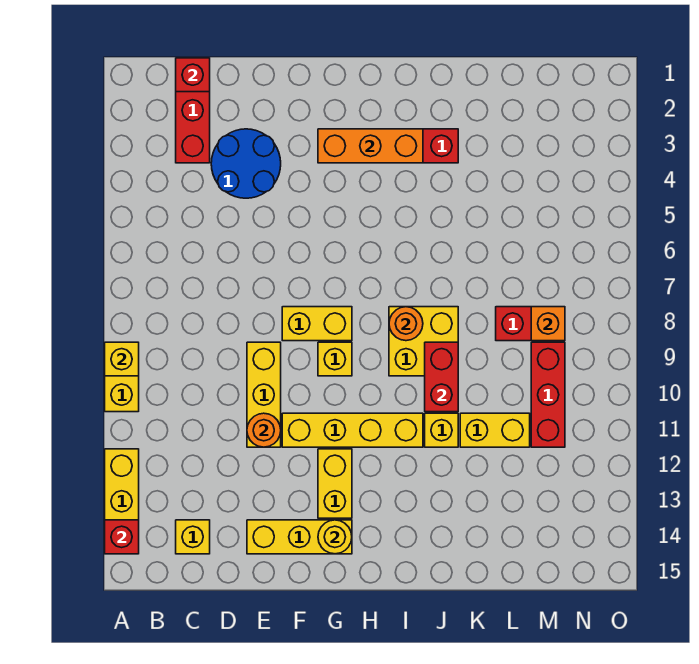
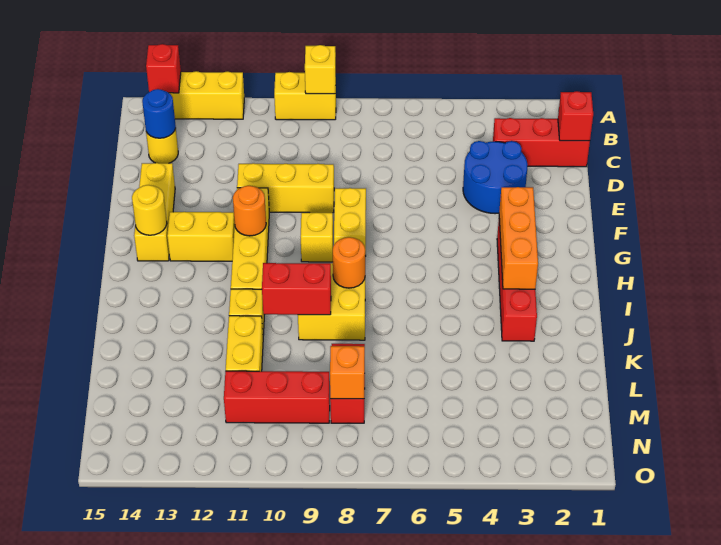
yellow 1x1 brick [176,520,210,554] -> yellow 1x1 round brick [146,128,178,163]
none -> blue 1x1 round brick [142,89,176,138]
orange 1x1 round brick [247,413,281,447] -> orange 1x1 round brick moved to [233,186,266,236]

